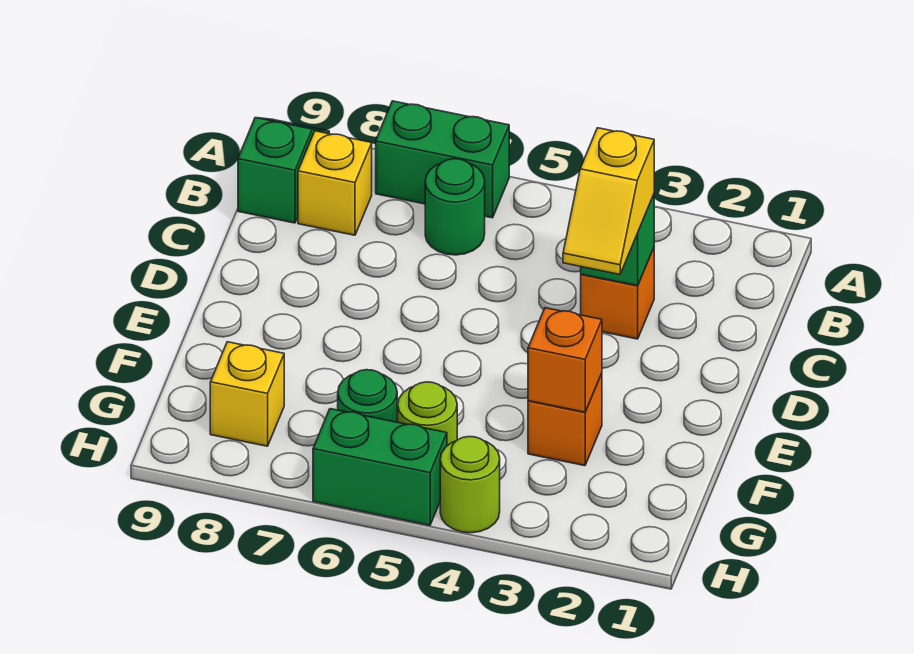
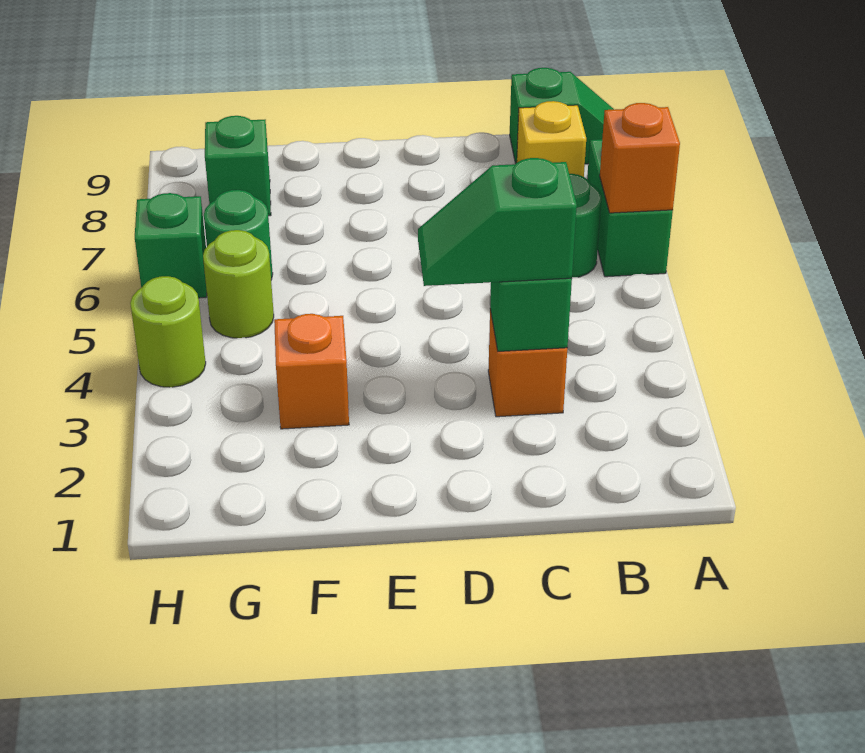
yellow 1x2 slope [563,128,654,274] -> green 1x2 slope [418,158,577,286]
orange 1x1 brick [528,308,602,412] -> orange 1x1 brick moved to [600,103,680,213]
yellow 1x1 brick [210,342,284,446] -> green 1x1 brick [205,116,271,216]
green 1x2 brick [313,409,447,525] -> green 1x1 brick [135,193,207,298]

